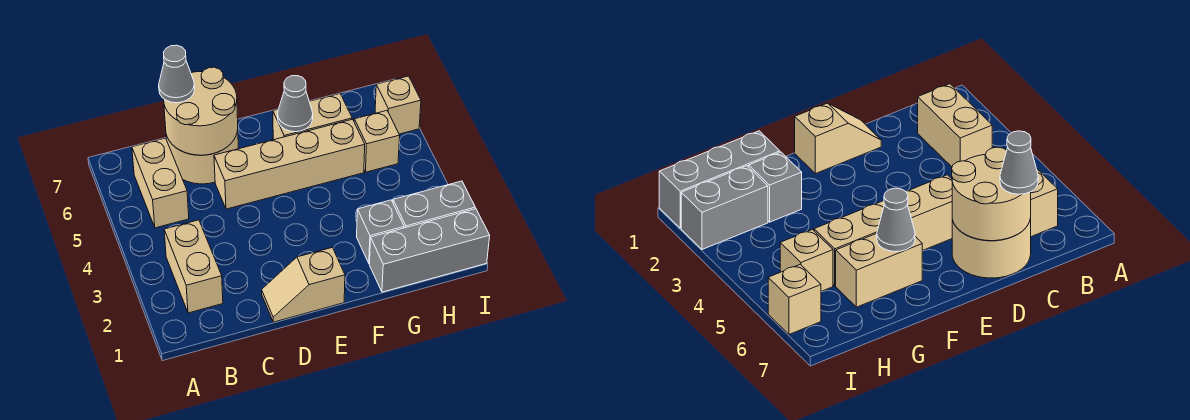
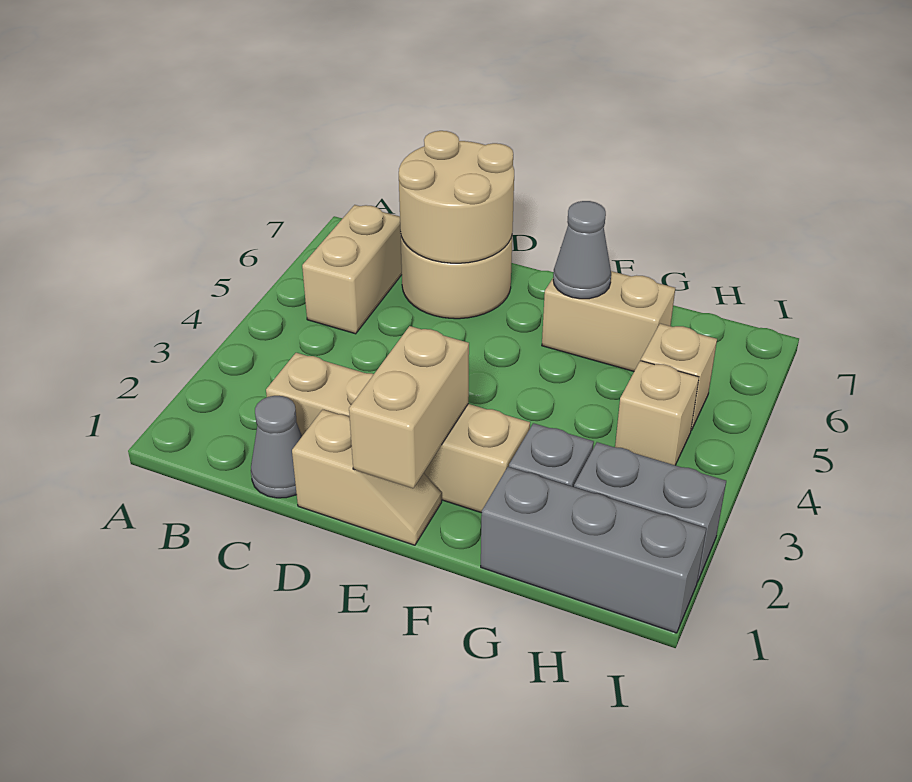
tan 1x2 brick [164,220,223,313] -> tan 1x2 brick moved to [349,326,469,488]
grey 1x1 cone [159,45,195,103] -> grey 1x1 cone moved to [251,396,302,498]
tan 1x2 slope [262,248,345,322] -> tan 1x2 slope turned to [292,410,442,545]
tan 1x4 brick [214,119,365,209] -> tan 1x4 brick moved to [266,353,530,513]
tan 1x1 brick [375,76,421,134] -> tan 1x1 brick moved to [615,361,699,465]

